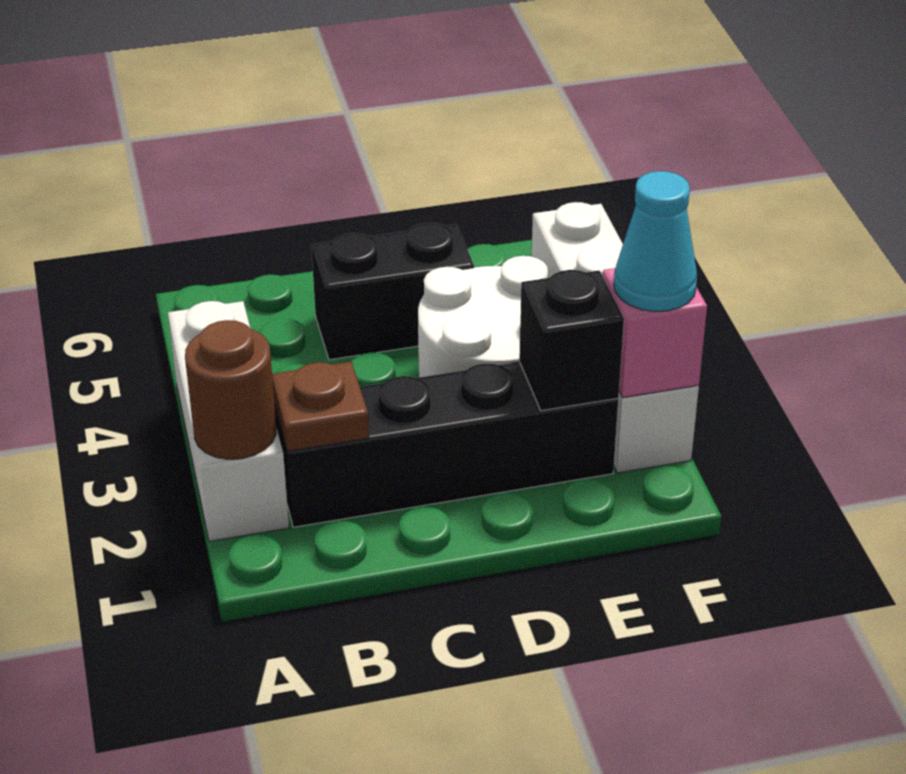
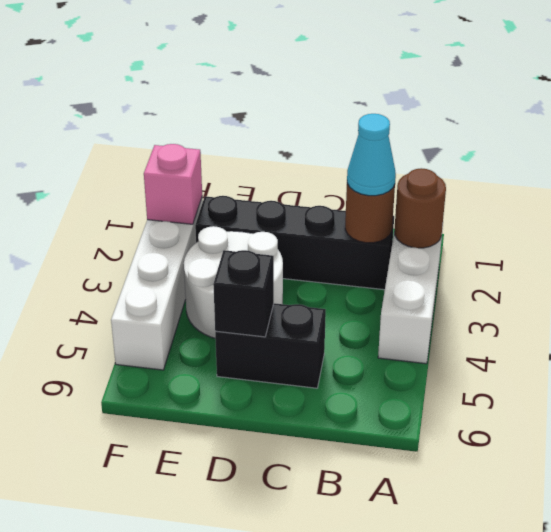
brown 1x1 plate [272,362,369,451] -> brown 1x1 round brick [345,184,395,243]
black 1x1 brick [519,270,624,411] -> black 1x1 brick moved to [213,250,274,337]
cyan 1x1 cone [614,171,697,312] -> cyan 1x1 cone moved to [347,114,396,196]

